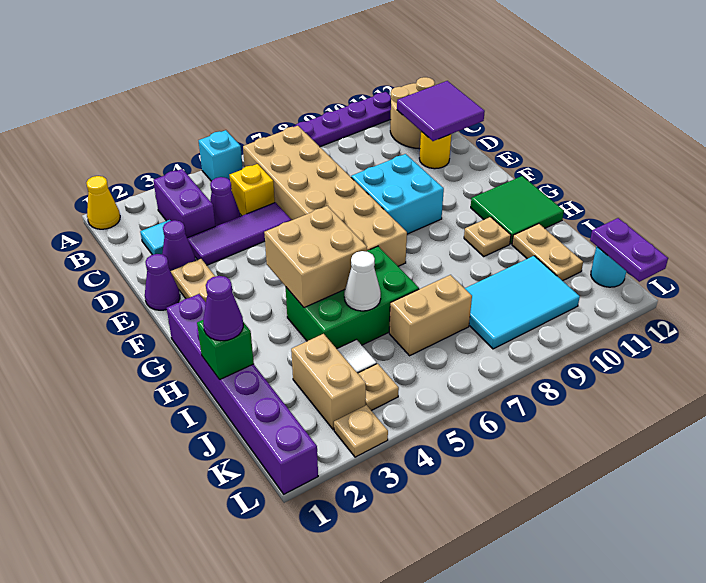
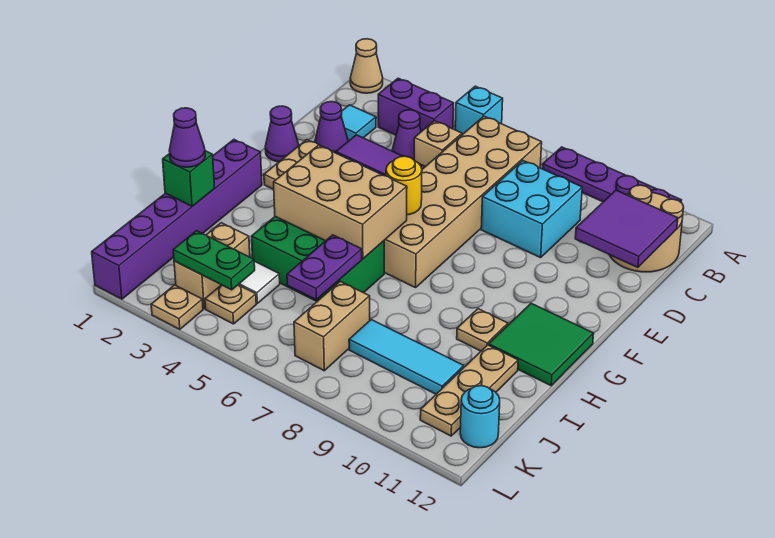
yellow 1x1 cone [86,176,120,229] -> tan 1x1 cone [350,39,383,93]
purple 1x2 brick [153,169,215,238] -> purple 1x2 brick turned to [378,78,454,135]
yellow 1x1 brick [230,164,275,216] -> tan 1x1 brick [414,121,462,167]
yellow 1x1 round brick [419,131,451,169] -> yellow 1x1 round brick moved to [386,156,422,215]
cyan 2x2 brick [351,154,444,234] -> cyan 2x2 brick moved to [481,161,582,258]
tan 2x2 brick [264,206,367,308] -> tan 2x3 brick [274,145,407,259]
white 1x1 cone [344,251,381,311] -> none
tan 1x2 plate [512,224,583,281] -> tan 1x3 plate [420,345,518,436]
tan 1x2 brick [389,275,472,356] -> tan 1x2 brick turned to [294,281,370,371]
cyan 2x3 tile [465,256,580,349] -> cyan 1x3 tile [349,320,464,394]
none -> green 1x2 plate [173,231,255,290]
purple 1x2 plate [590,218,668,282] -> purple 1x2 plate moved to [287,235,362,300]

